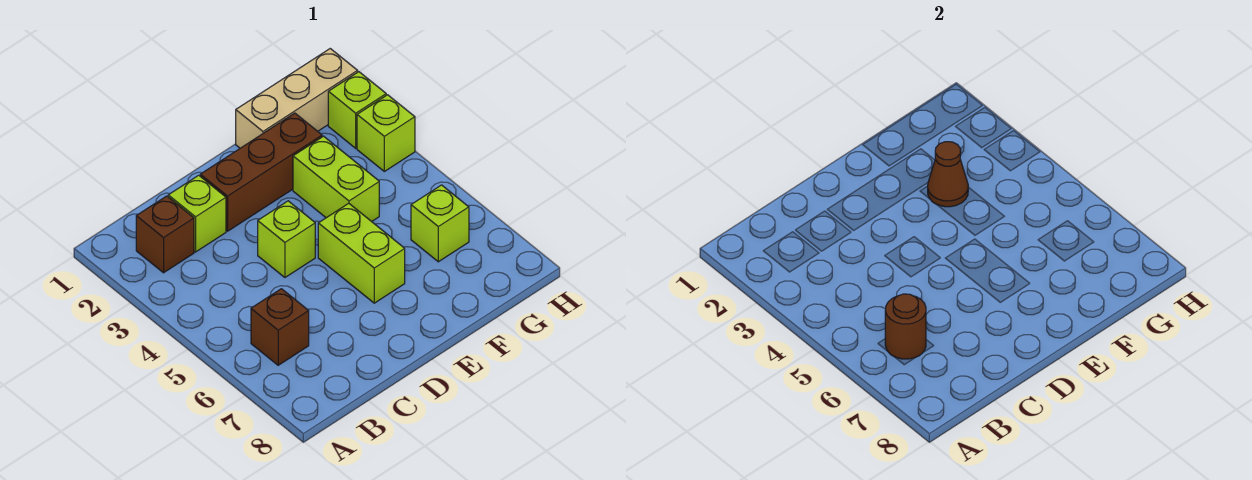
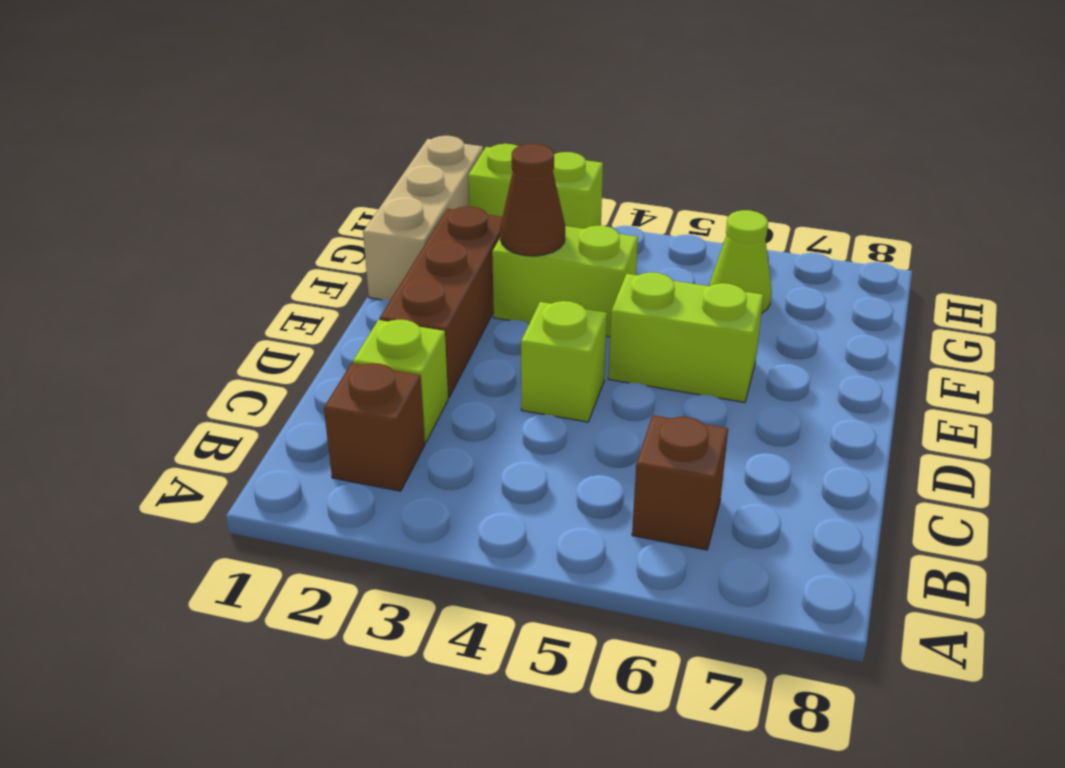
brown 1x1 round brick [885,294,926,359] -> none
lime 1x1 brick [411,185,469,262] -> lime 1x1 cone [709,210,772,313]

